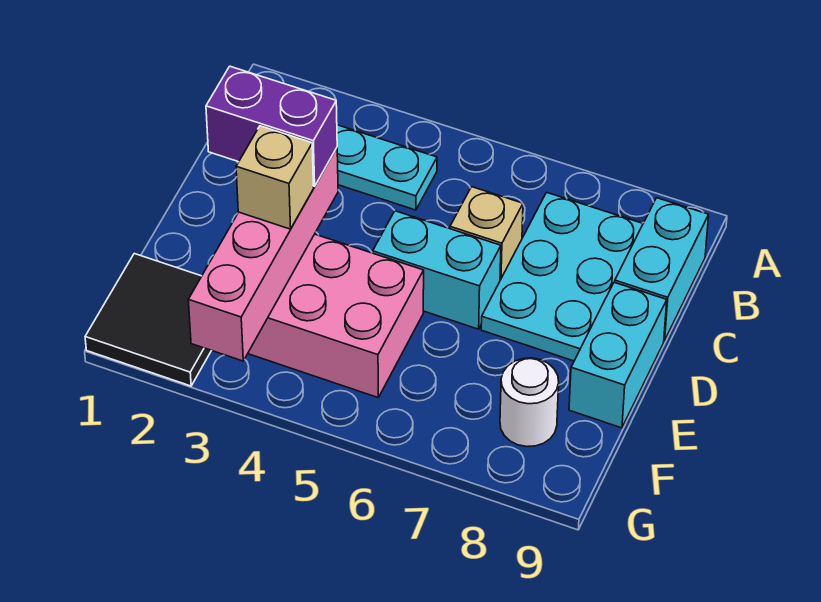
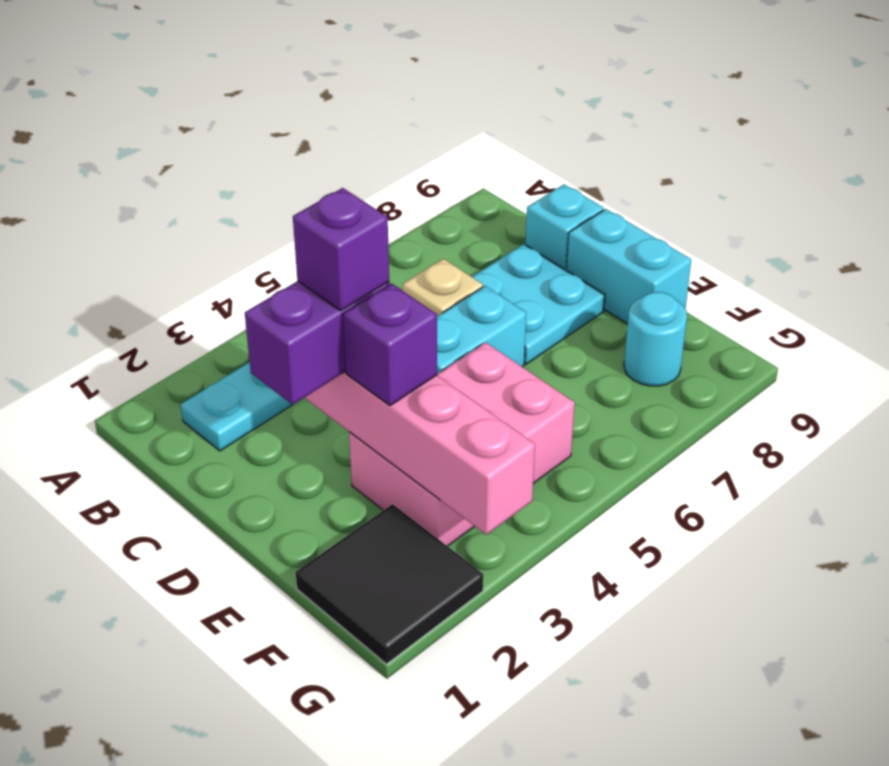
cyan 2x3 plate [481,192,643,361] -> cyan 2x2 plate [472,244,605,364]
cyan 1x2 brick [615,198,709,341] -> cyan 1x1 brick [526,184,604,270]
none -> purple 1x1 brick [293,188,389,311]
tan 1x1 brick [236,126,314,229] -> purple 1x1 brick [343,284,437,406]
white 1x1 round brick [500,358,559,447] -> cyan 1x1 round brick [624,292,687,386]

